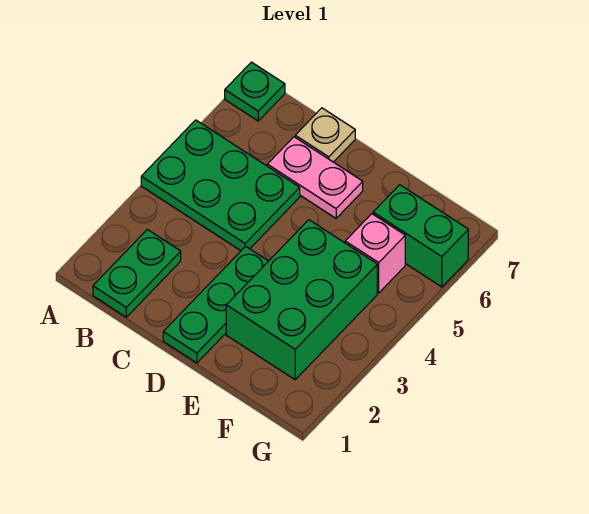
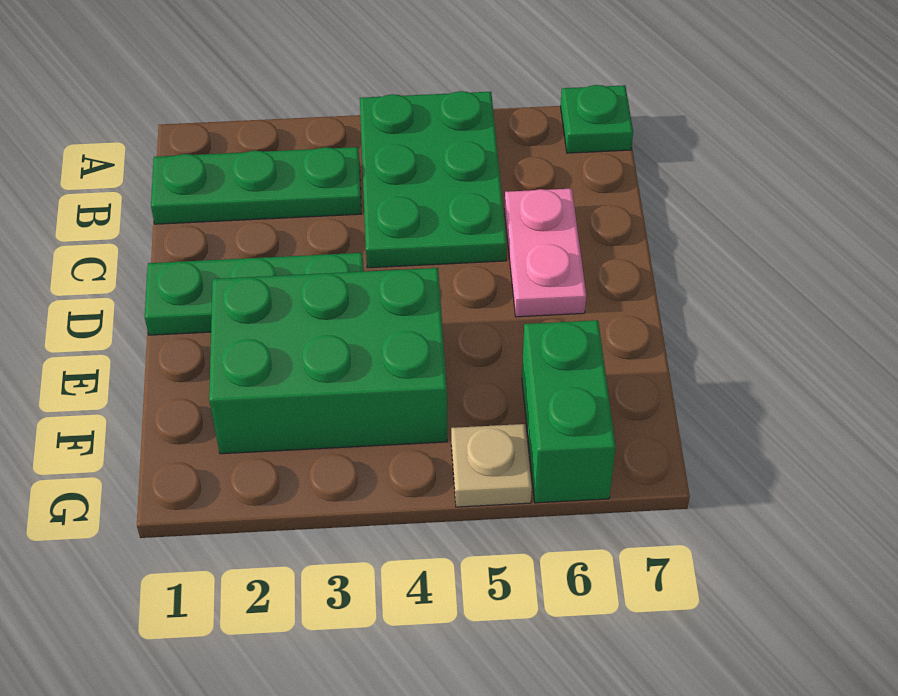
green 1x2 plate [93,230,181,317] -> green 1x3 plate [151,147,361,224]
tan 1x1 plate [295,108,355,162] -> tan 1x1 plate moved to [451,424,532,507]
pink 1x1 brick [345,214,405,293] -> none

